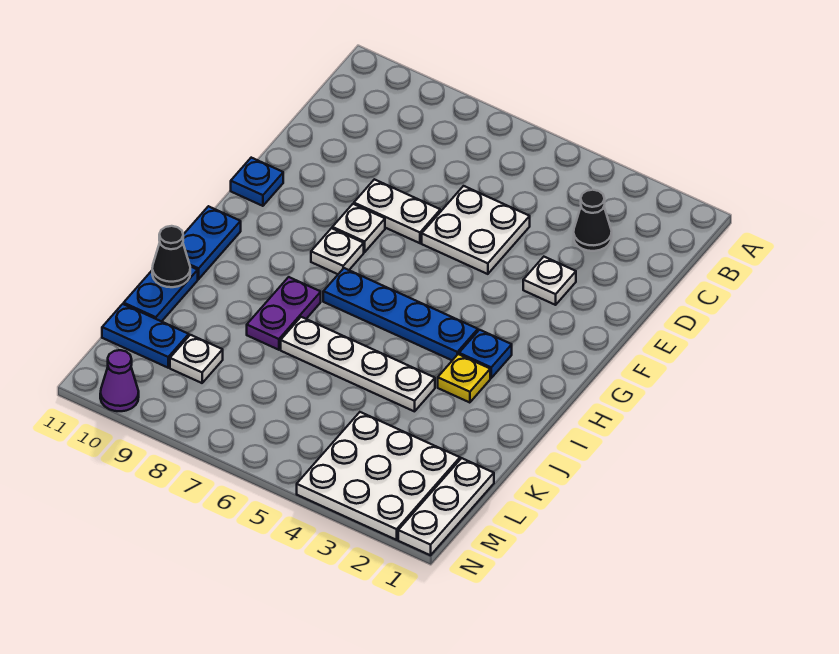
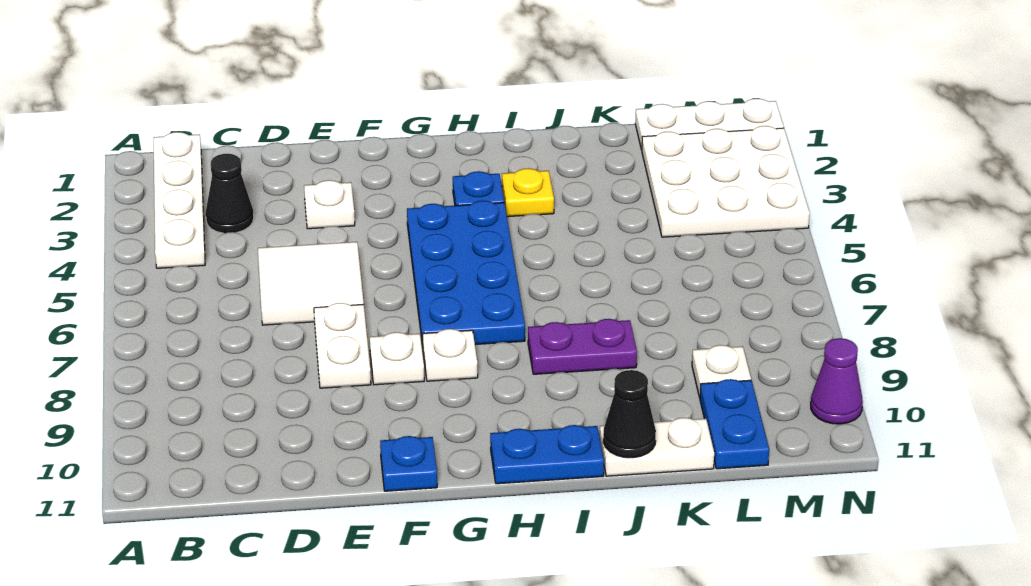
white 2x2 plate [422,186,530,274] -> white 2x2 tile [258,242,364,325]
blue 1x4 plate [323,268,478,360] -> blue 2x4 plate [407,201,525,346]
white 1x4 plate [281,317,435,411] -> white 1x4 plate moved to [154,132,205,268]
blue 1x2 plate [124,267,198,322] -> white 1x2 plate [600,418,714,476]

